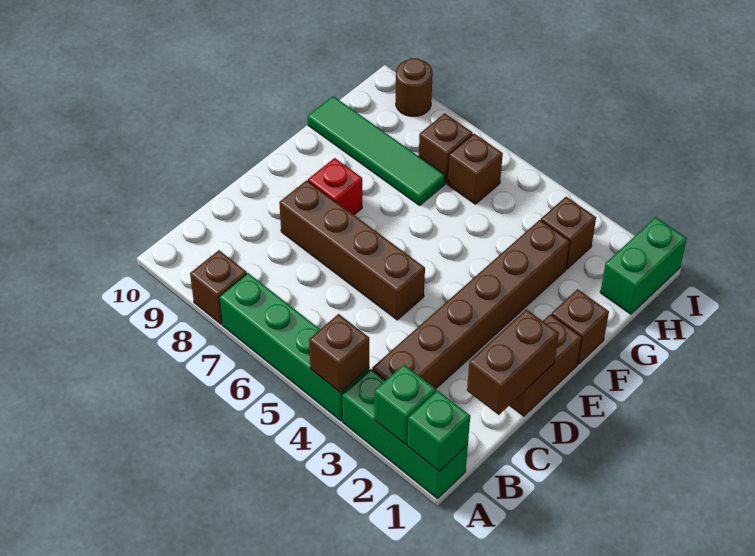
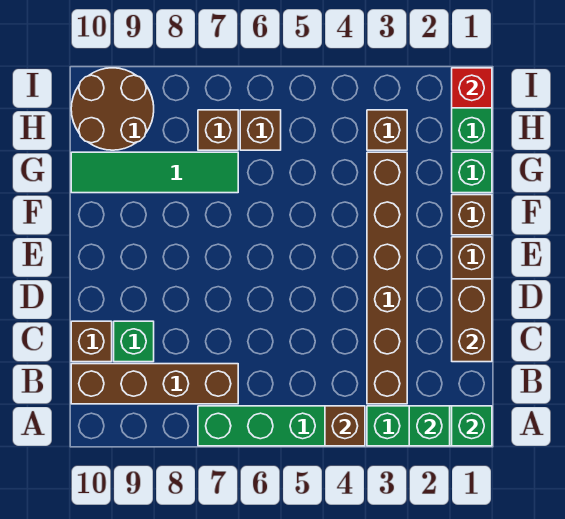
brown 1x1 brick [190,250,247,324] -> brown 1x1 brick moved to [71,321,112,362]
none -> green 1x1 brick [114,321,154,362]
brown 1x4 brick [279,180,425,320] -> brown 1x4 brick moved to [71,364,238,404]
red 1x1 brick [308,158,362,215] -> red 1x1 brick moved to [452,68,492,108]
none -> green 1x1 brick [452,152,492,193]
brown 1x1 round brick [396,58,433,116] -> brown 2x2 round brick [71,68,154,150]

